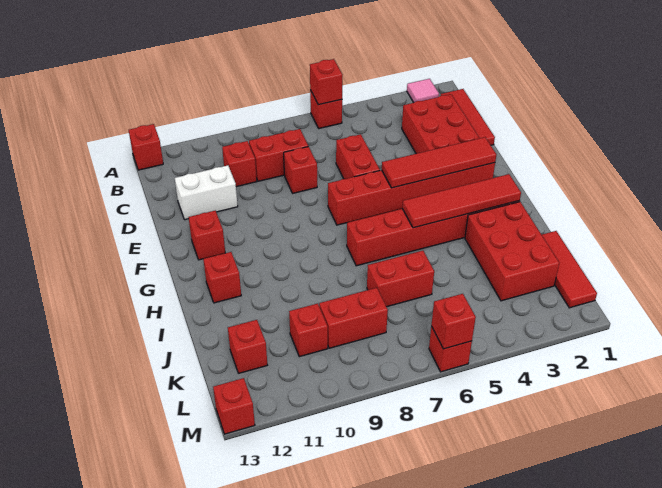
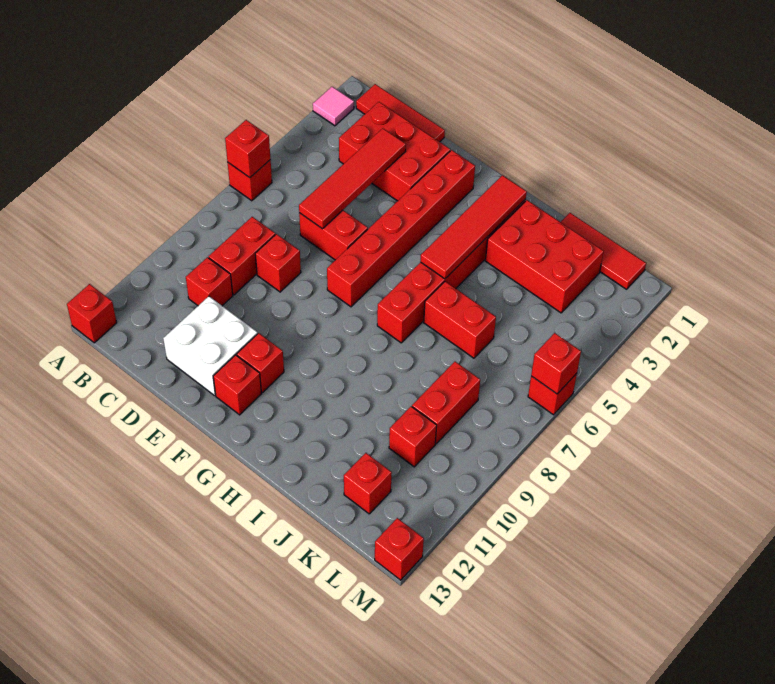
white 1x2 brick [175,165,238,220] -> white 2x2 brick [163,296,258,396]
red 1x4 tile [382,137,496,188] -> red 1x4 tile moved to [299,128,406,229]
red 1x1 brick [203,252,241,303] -> red 1x1 brick moved to [237,333,284,392]
red 1x2 brick [367,251,434,307] -> red 1x2 brick turned to [424,281,496,358]

